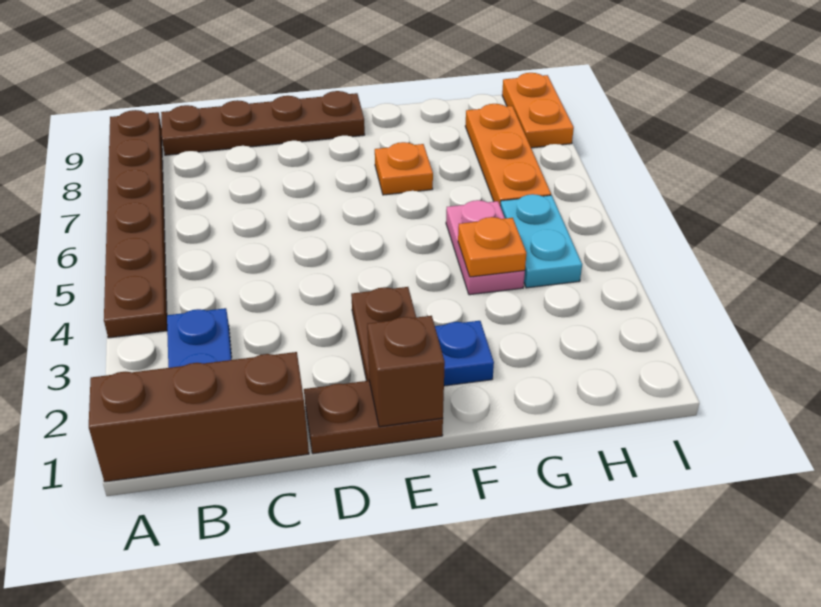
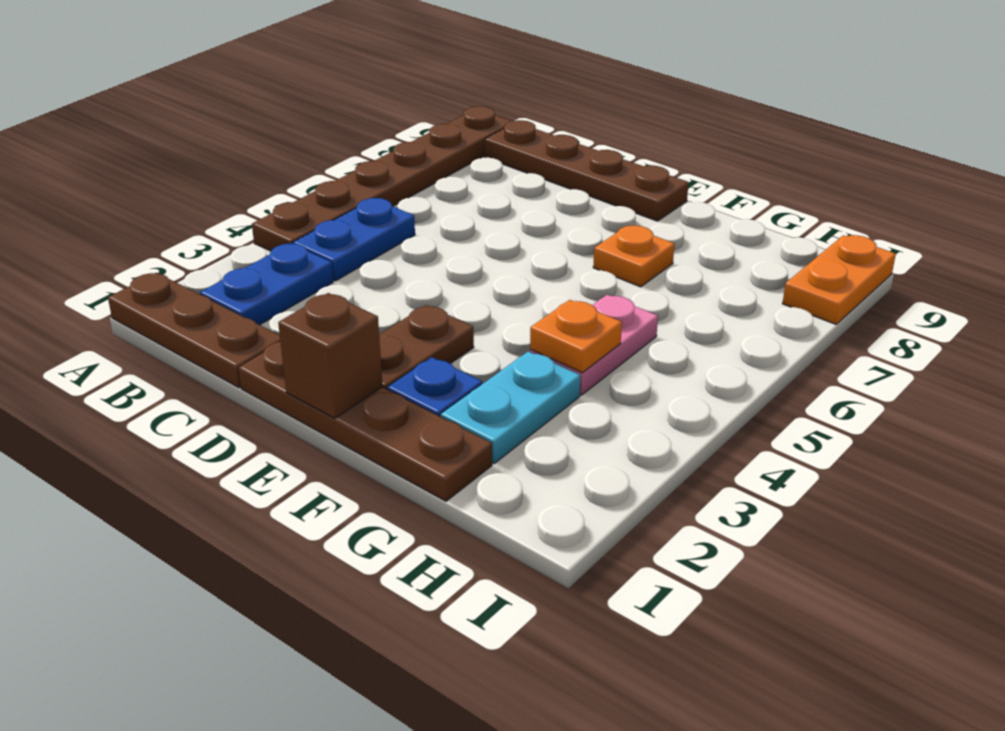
brown 1x3 brick [89,352,309,482] -> brown 1x3 plate [108,273,280,388]
none -> blue 1x2 plate [293,198,415,281]
brown 1x2 plate [304,381,443,454] -> brown 1x4 plate [238,342,492,501]
cyan 1x2 plate [500,194,582,288] -> cyan 1x2 plate moved to [441,351,581,463]
orange 1x3 plate [465,104,551,206] -> none

